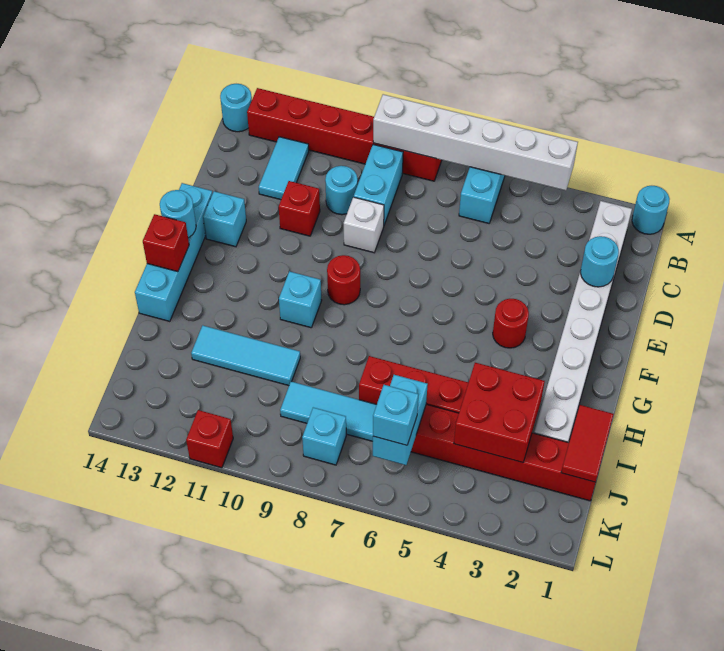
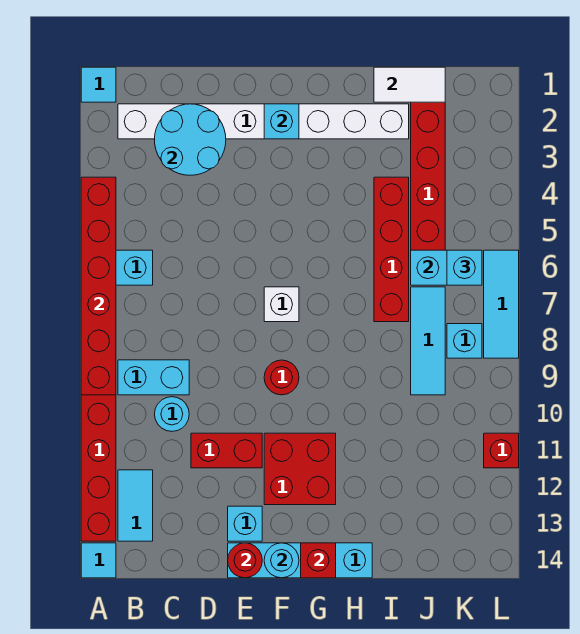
cyan 1x1 round brick [632,186,670,234] -> cyan 1x1 tile [81,67,116,102]
white 1x6 brick [373,94,578,190] -> red 1x6 brick [81,177,116,395]
cyan 1x1 round brick [220,84,252,132] -> cyan 1x1 tile [81,543,116,578]
cyan 1x2 tile [259,137,309,200] -> cyan 1x2 tile turned to [118,470,153,541]
cyan 1x1 round brick [581,236,619,287] -> cyan 2x2 round brick [155,104,226,175]
white 1x1 brick [344,197,384,253] -> white 1x1 brick moved to [264,287,299,322]
red 1x1 brick [279,181,320,236] -> red 1x2 brick [191,433,262,468]
red 1x1 round brick [493,299,529,348] -> red 1x1 round brick moved to [228,543,262,578]
cyan 1x1 brick [279,271,322,328] -> cyan 1x1 brick moved to [264,104,299,139]
red 1x2 tile [561,405,614,482] -> white 1x2 tile [374,67,445,102]
red 2x2 brick [454,363,545,463] -> red 2x2 brick moved to [264,433,336,505]
cyan 1x3 tile [191,325,300,386] -> cyan 1x3 tile moved to [484,250,519,358]

